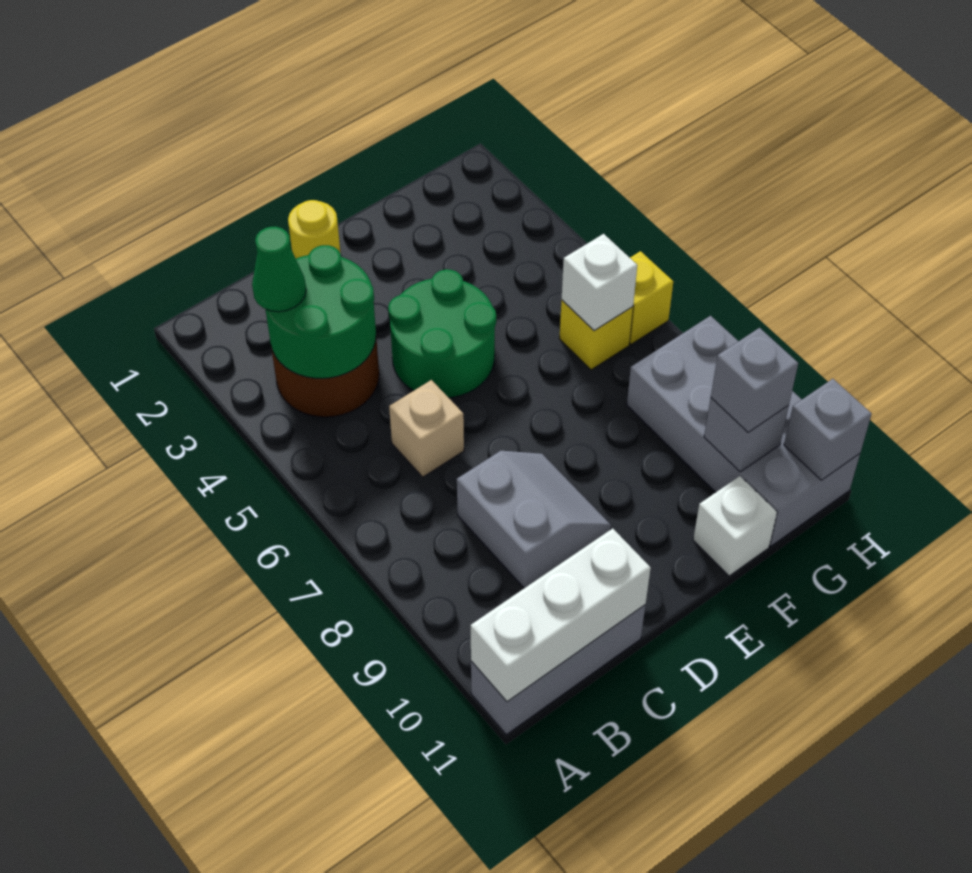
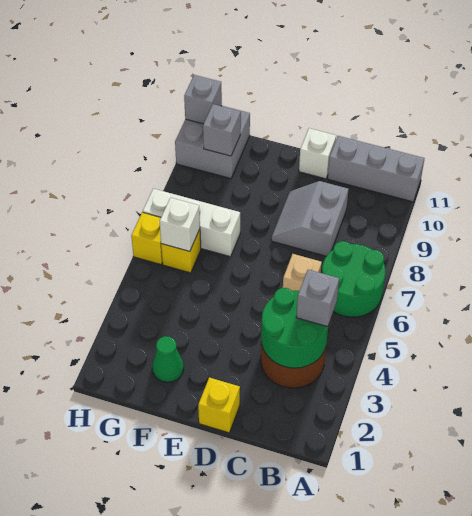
white 1x3 brick [471,528,651,702] -> white 1x3 brick moved to [143,189,240,257]
green 1x1 cone [252,227,306,312] -> green 1x1 cone moved to [152,336,184,382]
yellow 1x1 round brick [288,200,341,258] -> yellow 1x1 brick [198,378,240,433]
green 2x2 round brick [388,269,496,398] -> green 2x2 round brick moved to [322,241,385,317]
white 1x1 brick [693,476,777,576] -> white 1x1 brick moved to [299,128,336,179]
grey 2x4 brick [627,316,860,546] -> grey 2x2 brick [175,106,250,178]
grey 1x1 brick [711,328,798,432] -> grey 1x1 brick moved to [296,270,339,327]

